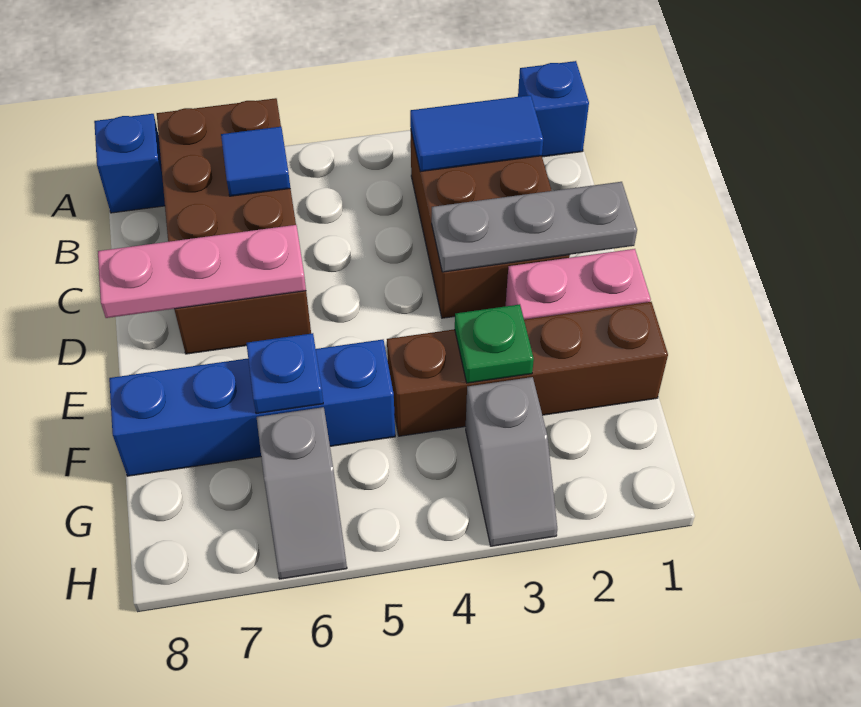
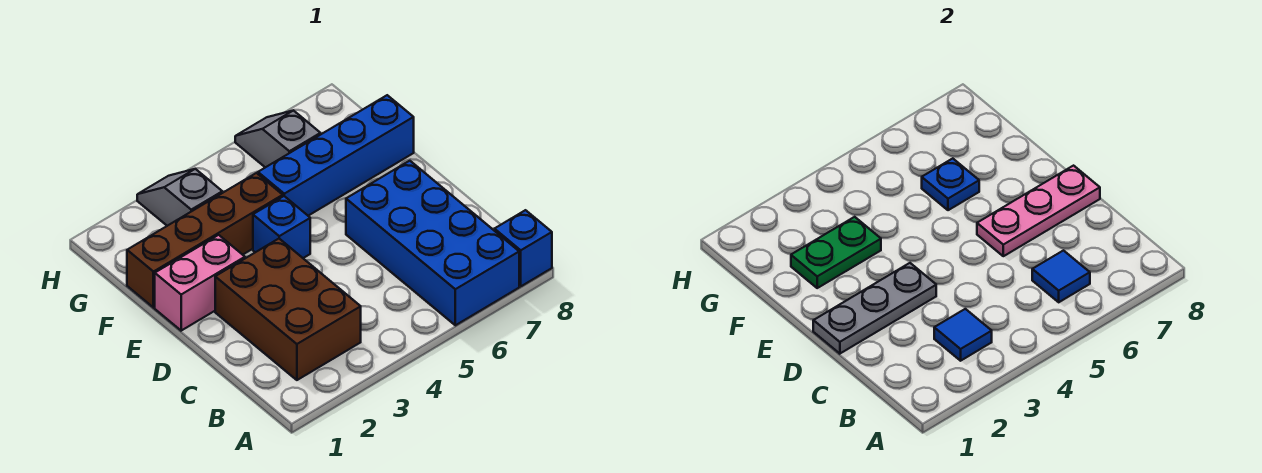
blue 1x1 brick [518,61,589,157] -> blue 1x1 brick moved to [253,196,310,258]
brown 2x4 brick [157,98,311,354] -> blue 2x4 brick [346,161,519,325]
blue 1x2 tile [410,95,543,172] -> blue 1x1 tile [934,309,992,361]
green 1x1 plate [455,304,534,383] -> green 1x2 plate [791,217,881,288]

